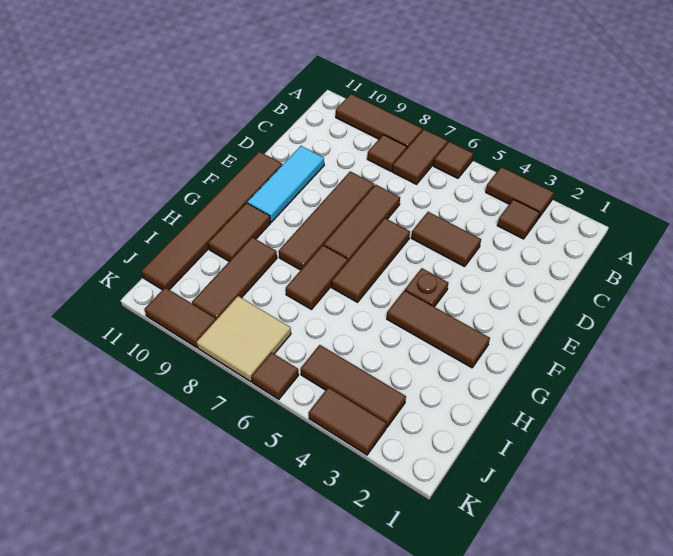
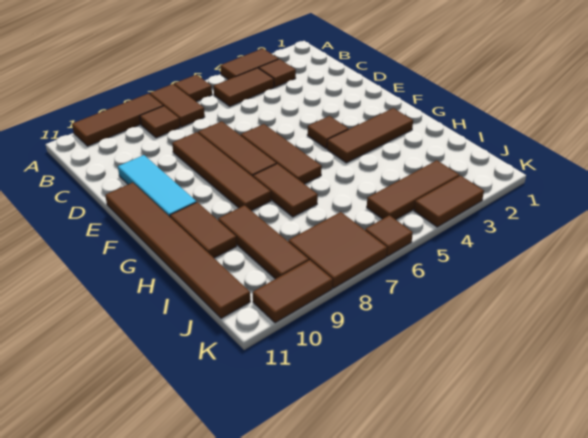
brown 1x2 tile [411,212,481,267] -> brown 1x2 tile moved to [213,68,274,106]
brown 1x1 plate [405,268,448,307] -> brown 1x1 tile [307,116,348,148]
tan 2x2 tile [197,296,291,382] -> brown 2x2 tile [288,212,387,288]

